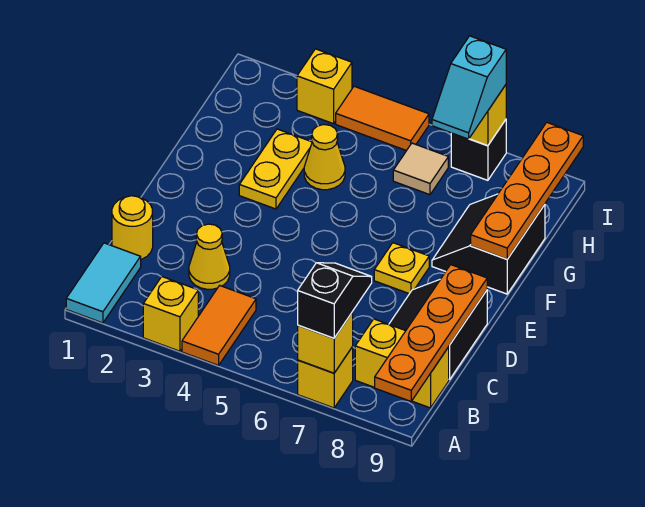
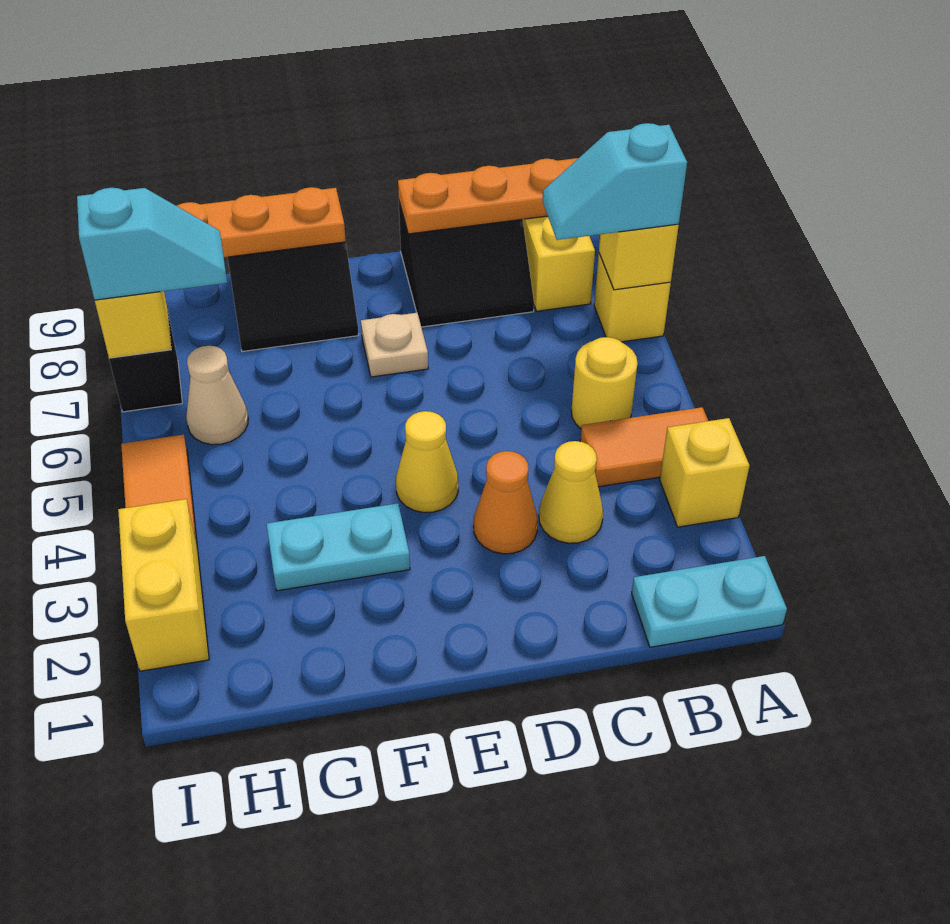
cyan 1x2 tile [66,243,141,323] -> cyan 1x2 plate [632,556,787,647]
black 1x2 slope [298,263,372,338] -> cyan 1x2 slope [542,123,687,240]
yellow 1x1 round brick [112,196,153,259] -> yellow 1x1 round brick moved to [571,337,638,428]
none -> orange 1x1 cone [474,451,538,554]
yellow 1x1 plate [374,243,429,294] -> tan 1x1 plate [361,313,428,377]
yellow 1x2 plate [239,129,312,209] -> cyan 1x2 plate [267,503,410,591]
yellow 1x1 cone [304,125,345,190] -> yellow 1x1 cone moved to [396,411,458,512]
tan 1x1 tile [393,143,448,195] -> tan 1x1 cone [186,346,248,445]
yellow 1x1 brick [297,49,352,124] -> yellow 1x2 brick [118,499,209,671]

